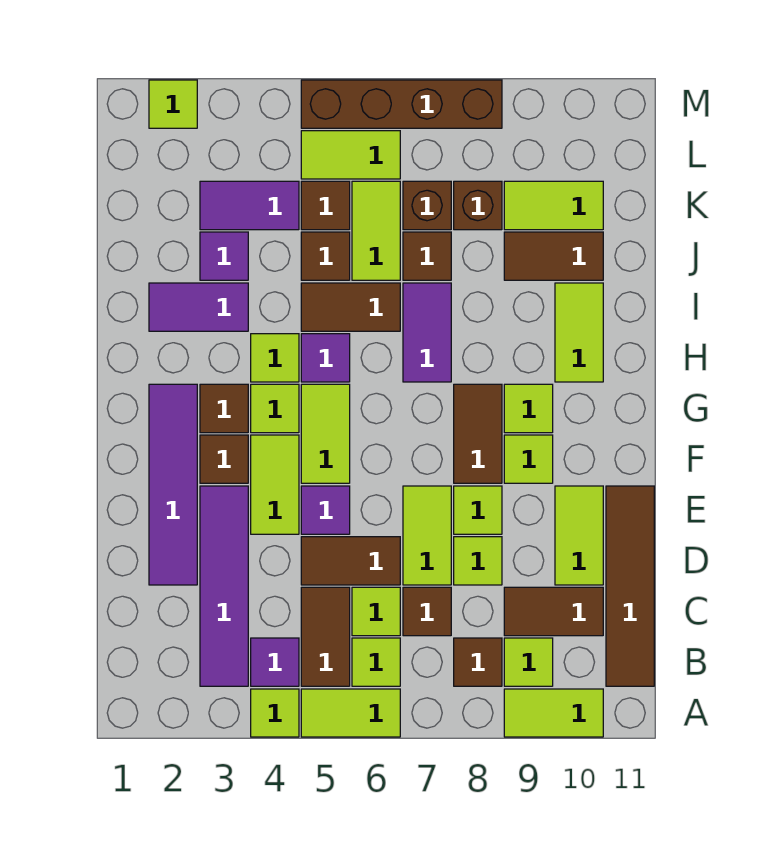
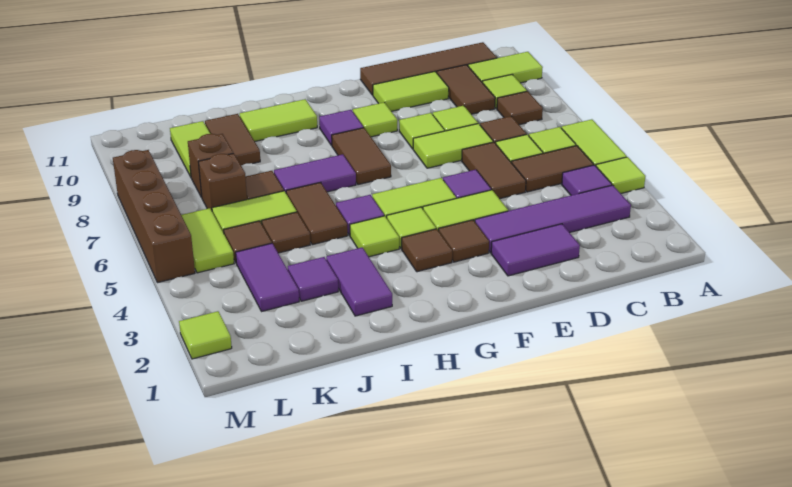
lime 1x2 tile [504,689,603,737] -> lime 1x2 tile turned to [468,52,543,83]
purple 1x4 tile [149,384,197,585] -> purple 1x2 tile [491,224,580,276]
brown 1x2 tile [454,384,502,483] -> brown 1x2 tile turned to [332,128,391,185]
lime 1x1 tile [504,384,553,433] -> purple 1x1 tile [319,110,364,146]

